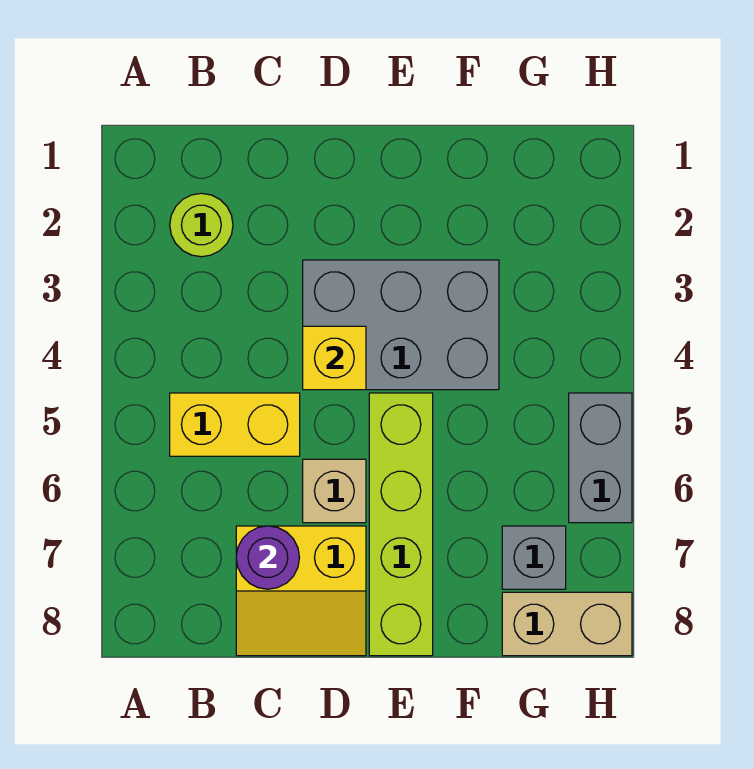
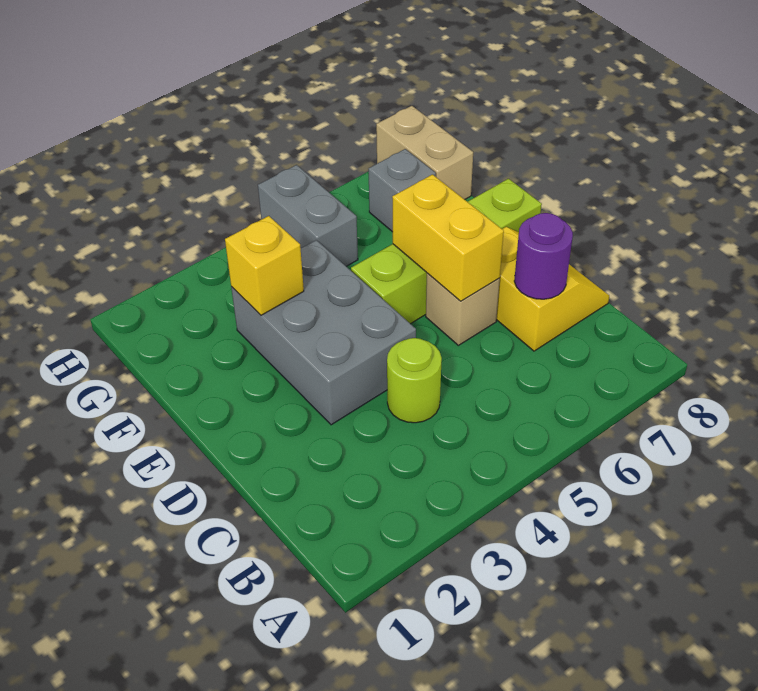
lime 1x1 round brick [170,193,233,257] -> lime 1x1 round brick moved to [387,338,442,423]
yellow 1x2 brick [170,393,300,456] -> yellow 1x2 brick moved to [392,174,504,301]
yellow 1x1 brick [303,326,366,390] -> yellow 1x1 brick moved to [225,216,304,315]
grey 1x2 brick [569,393,632,523] -> grey 1x2 brick turned to [258,165,358,266]

